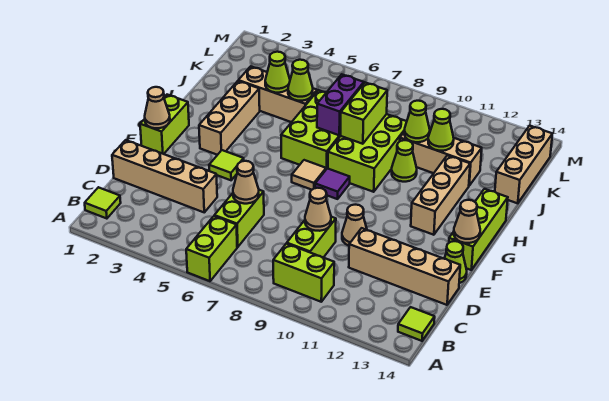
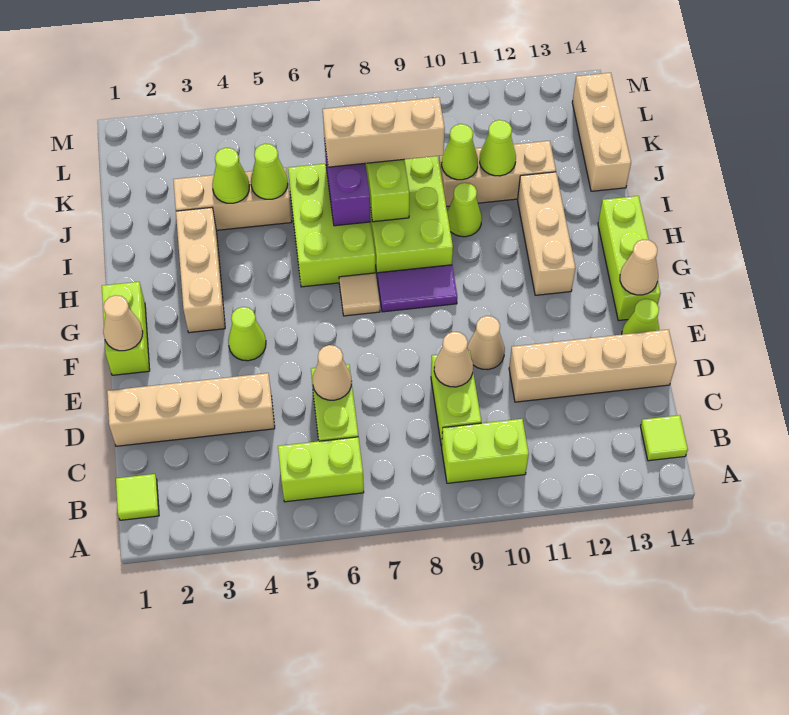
lime 1x2 brick [186,216,237,281] -> lime 1x2 brick turned to [278,437,364,502]
lime 1x1 tile [209,150,244,180] -> lime 1x1 cone [228,307,266,361]
purple 1x1 tile [315,168,350,199] -> purple 1x2 tile [378,265,457,312]
none -> tan 1x3 brick [323,97,445,167]

